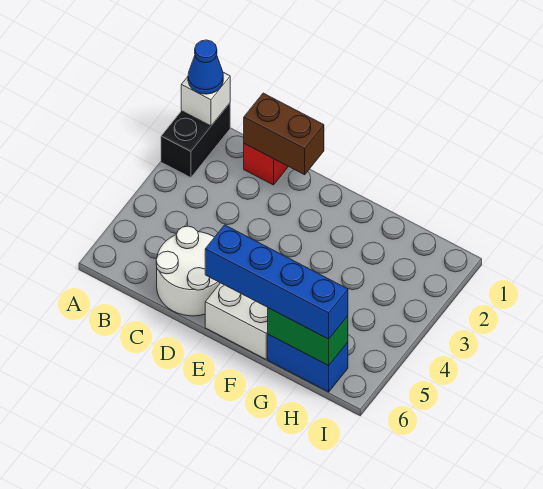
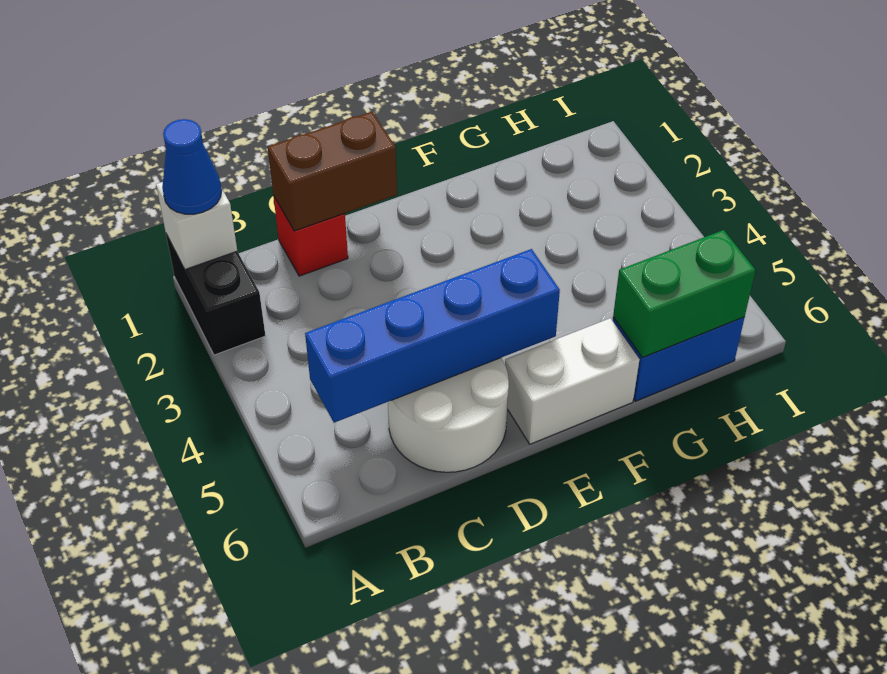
blue 1x4 brick [205,225,348,339] -> blue 1x4 brick moved to [305,249,560,423]

